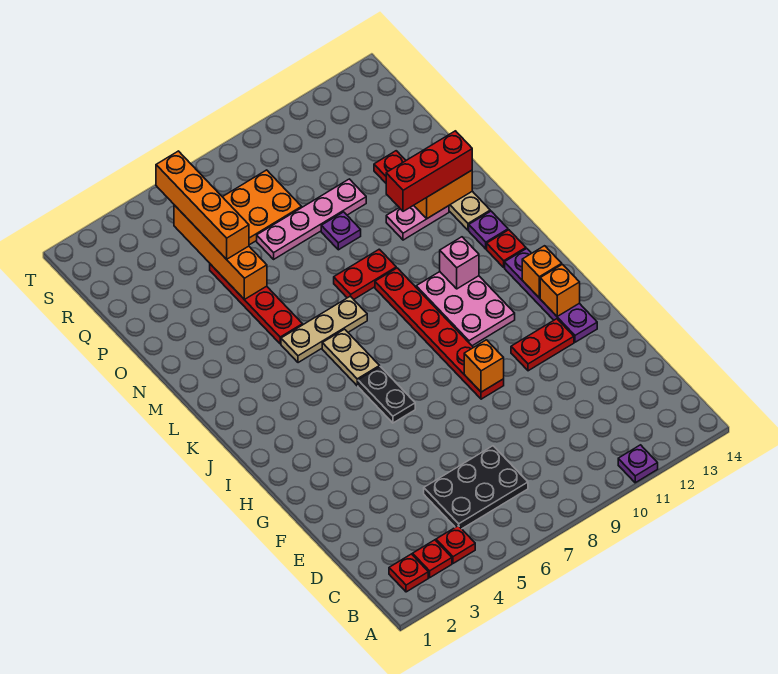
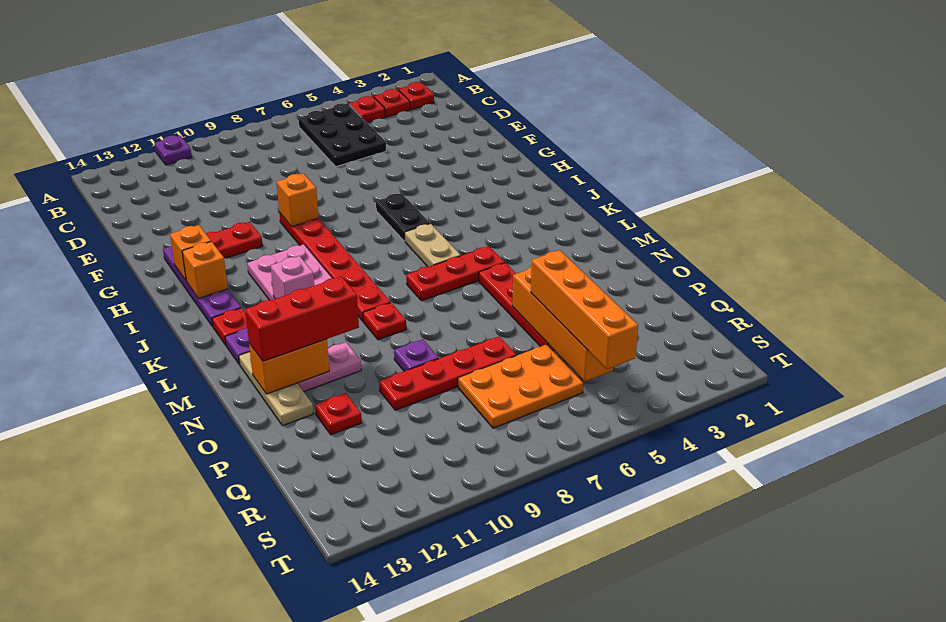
black 2x3 plate [424,446,528,529] -> black 2x3 plate turned to [298,103,386,167]
tan 1x3 plate [281,296,367,363] -> red 1x3 plate [406,246,505,301]
red 1x2 plate [334,249,396,299] -> red 1x1 plate [363,303,406,340]
pink 1x4 plate [257,179,366,259] -> red 1x4 plate [379,336,516,410]

